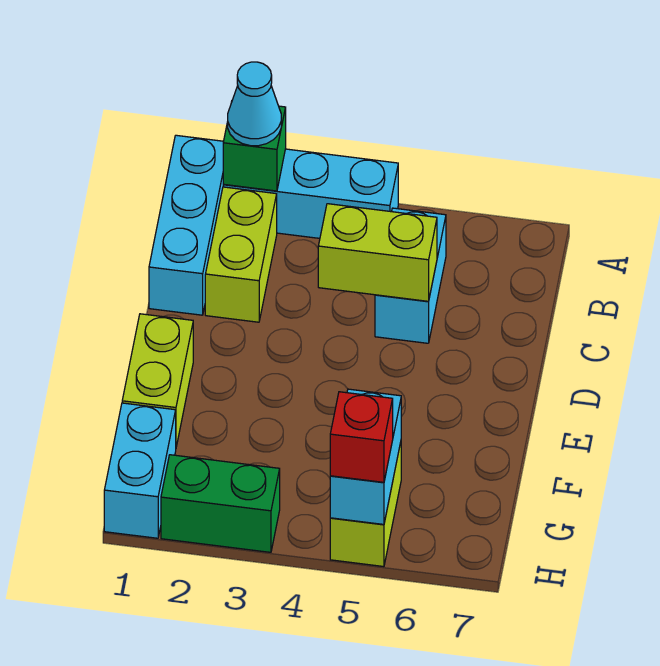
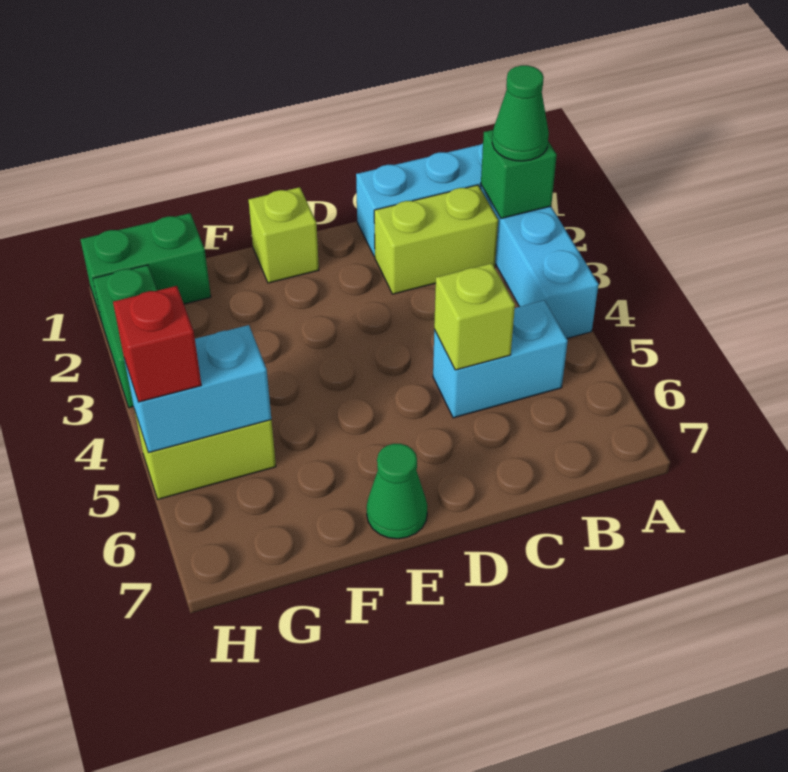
cyan 1x1 cone [228,62,281,146] -> green 1x1 cone [492,65,549,161]
lime 1x2 brick [318,204,437,301] -> lime 1x1 brick [434,263,515,370]
lime 1x2 brick [122,314,193,447] -> lime 1x1 brick [249,187,319,283]
none -> green 1x1 cone [366,444,427,539]
cyan 1x2 brick [104,403,176,538] -> green 1x2 brick [80,213,211,322]

